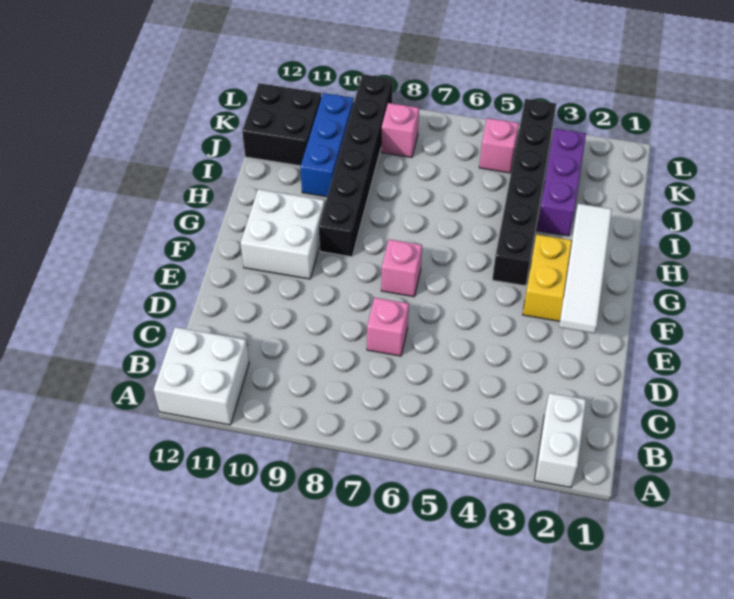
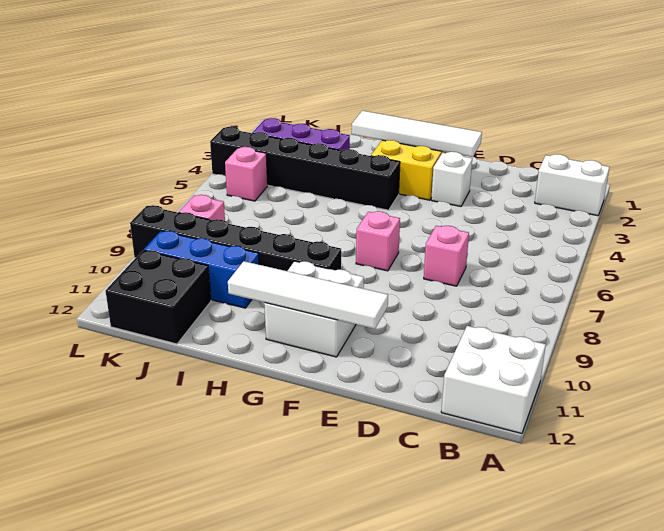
none -> white 1x1 brick [431,152,472,206]
none -> white 1x4 tile [228,261,388,329]

